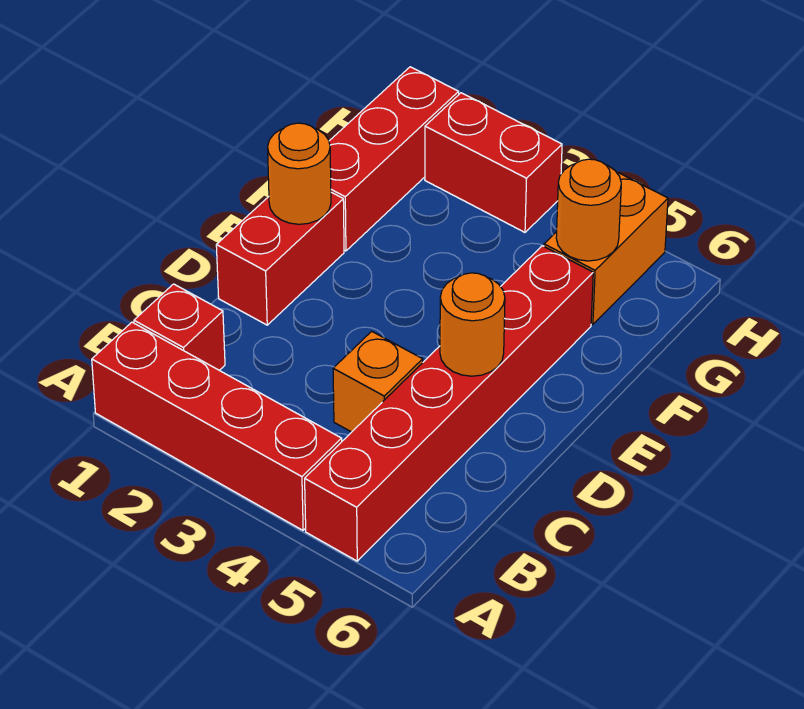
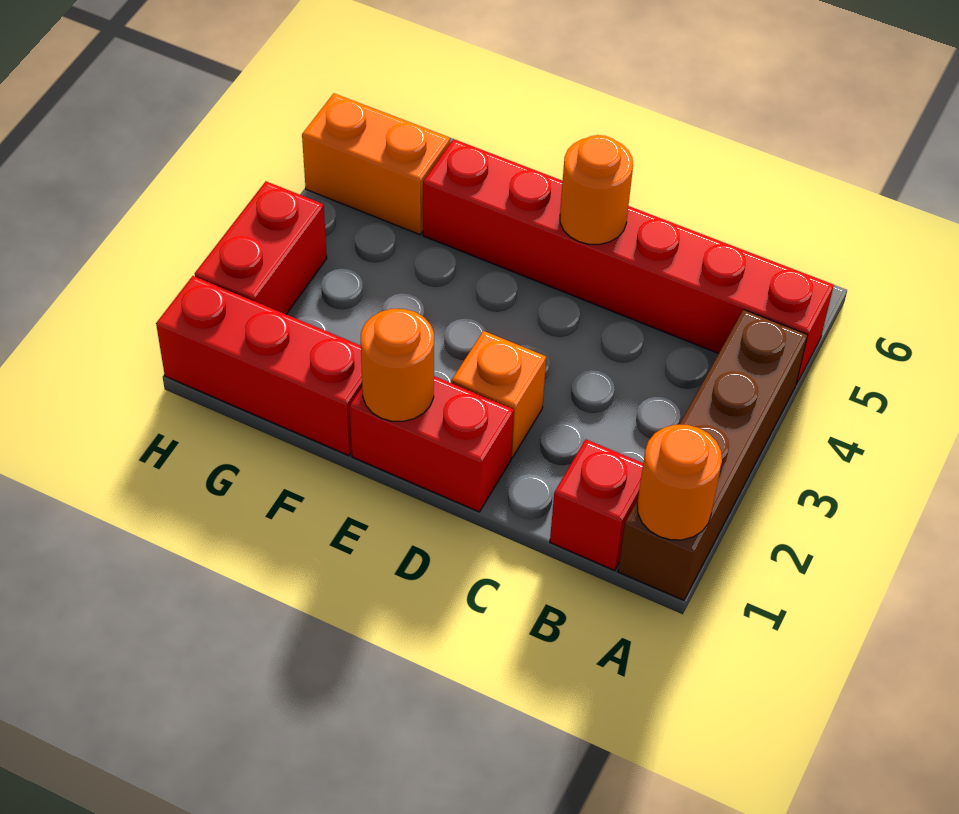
red 1x4 brick [92,322,342,530] -> brown 1x4 brick [618,310,808,600]
orange 1x1 brick [333,331,423,432] -> orange 1x1 brick moved to [451,331,546,458]
orange 1x1 round brick [556,159,621,261] -> orange 1x1 round brick moved to [637,425,722,540]

